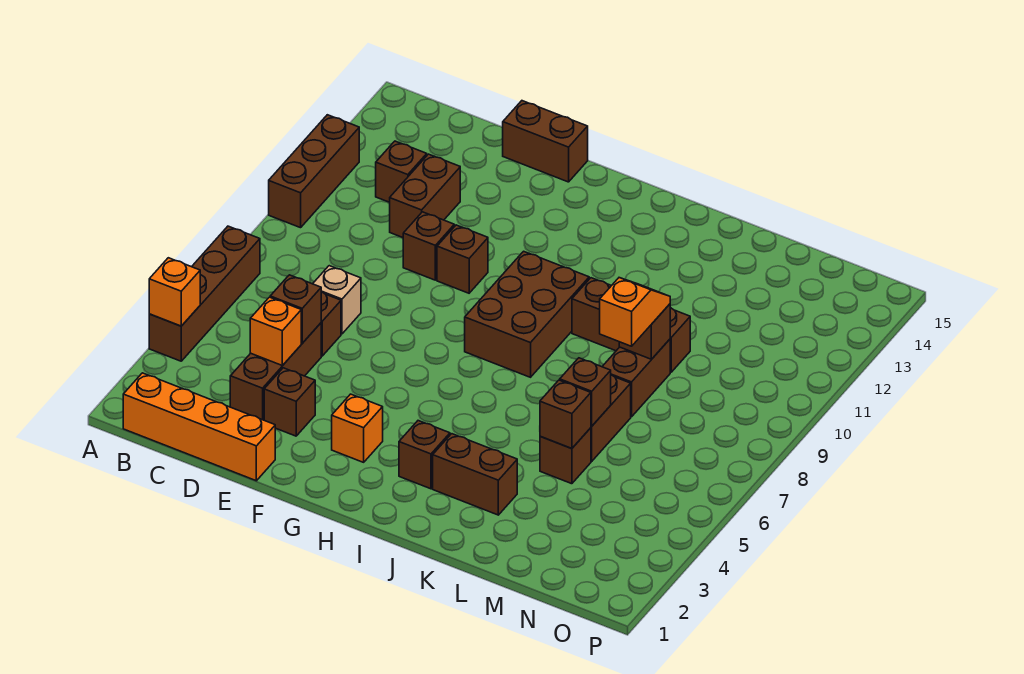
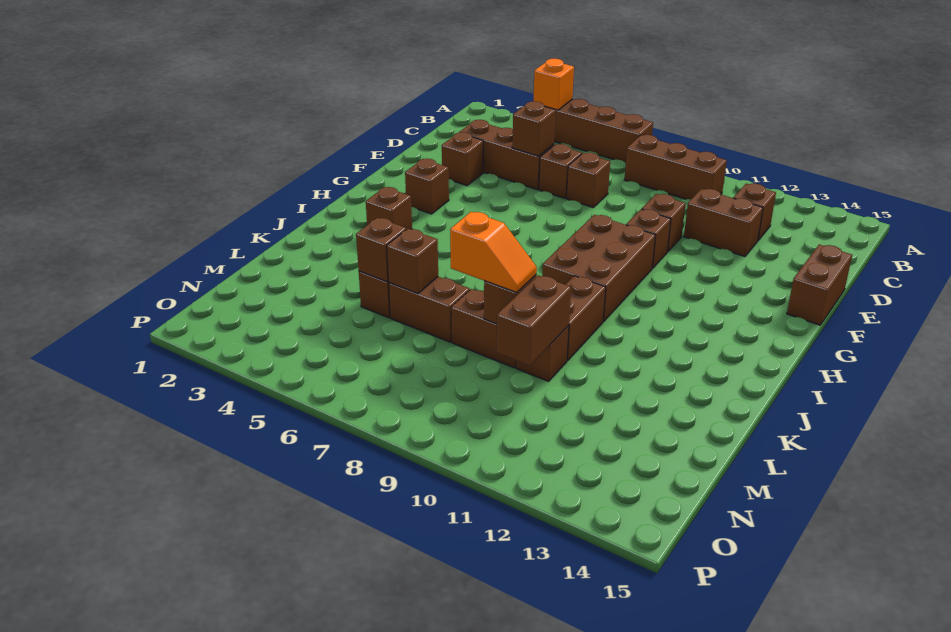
brown 1x3 brick [269,115,359,228] -> brown 1x3 brick moved to [625,135,727,199]
orange 1x4 brick [123,373,275,481] -> none
orange 1x1 brick [250,297,301,366] -> none
tan 1x1 brick [313,266,361,334] -> brown 1x1 brick [567,153,610,207]
orange 1x1 brick [332,394,383,462] -> brown 1x1 brick [405,159,449,214]
brown 2x3 brick [465,251,589,377] -> brown 2x3 brick turned to [542,215,656,321]
brown 1x2 brick [433,434,517,515] -> brown 1x2 brick moved to [497,275,571,366]

